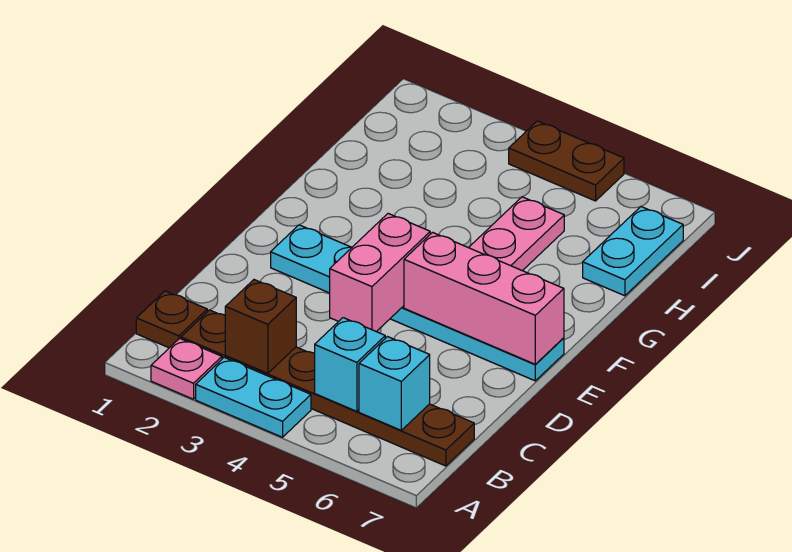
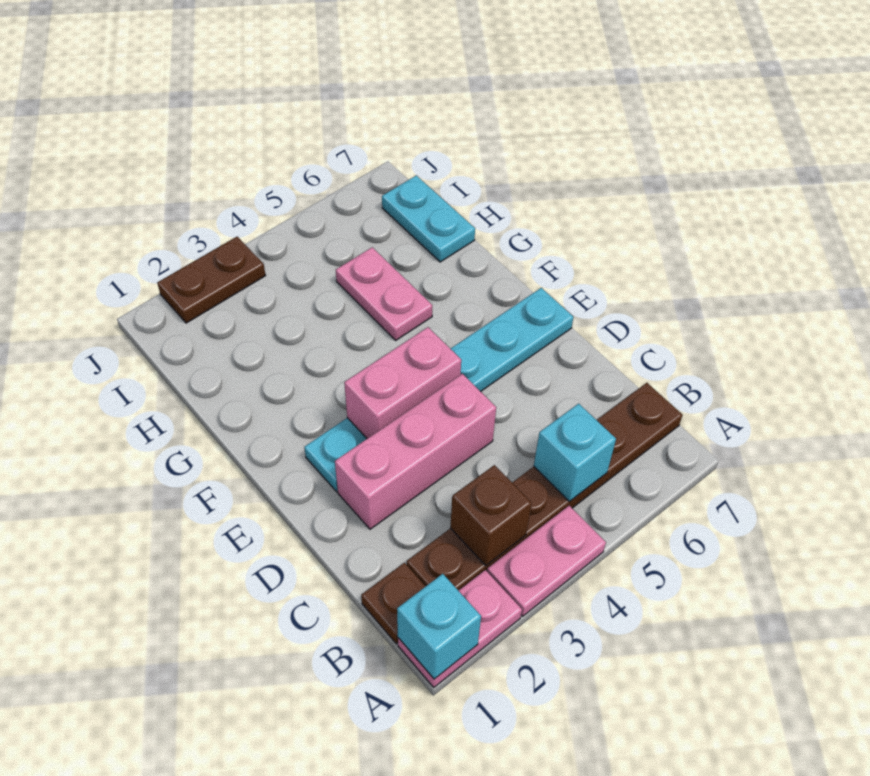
pink 1x1 plate [151,338,222,399] -> pink 1x2 plate [398,570,522,687]
cyan 1x2 plate [196,357,311,437] -> pink 1x2 plate [487,506,606,616]
cyan 1x1 brick [359,337,430,430] -> cyan 1x1 brick moved to [397,574,481,679]
pink 1x2 brick [330,214,430,332] -> pink 1x2 brick turned to [344,327,461,439]
pink 1x3 brick [404,232,564,364] -> pink 1x3 brick moved to [335,374,496,529]
brown 1x2 plate [509,121,624,201] -> brown 1x2 plate moved to [157,237,266,323]

